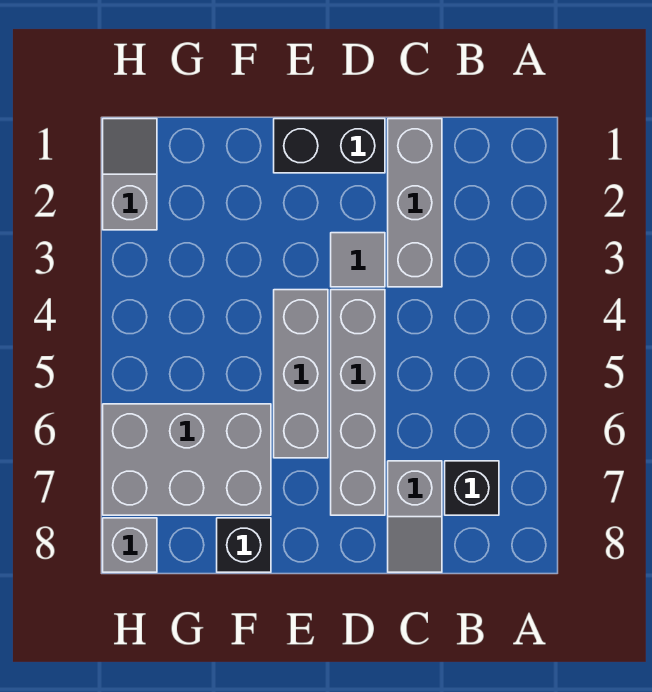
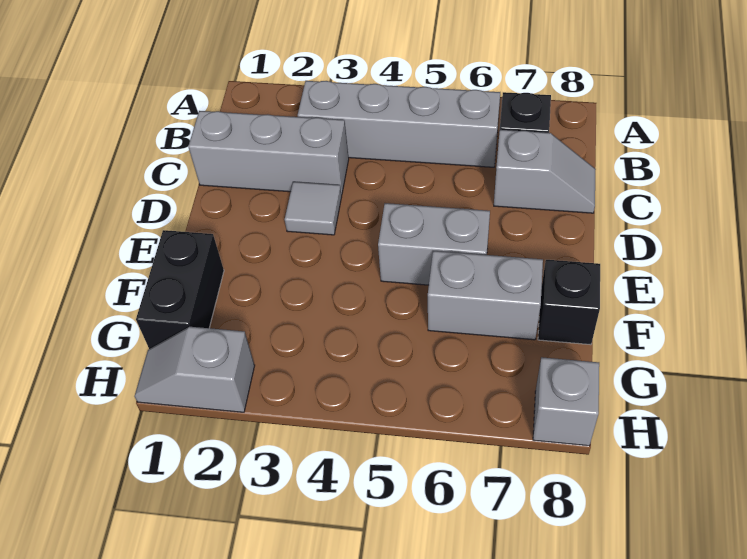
black 1x2 brick [274,119,385,173] -> black 1x2 brick moved to [136,230,224,349]
grey 1x4 brick [331,290,385,515] -> grey 1x4 brick moved to [298,81,500,167]
grey 1x3 brick [274,290,328,458] -> grey 1x2 brick [378,203,490,285]
grey 2x3 brick [103,404,271,515] -> grey 1x2 brick [428,251,543,340]

